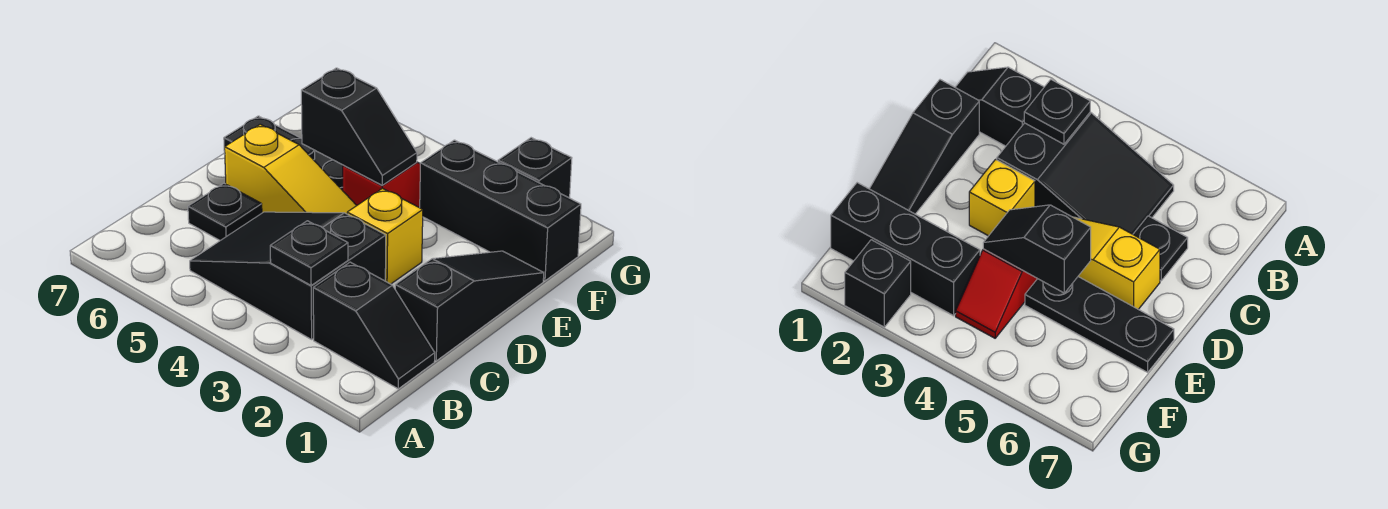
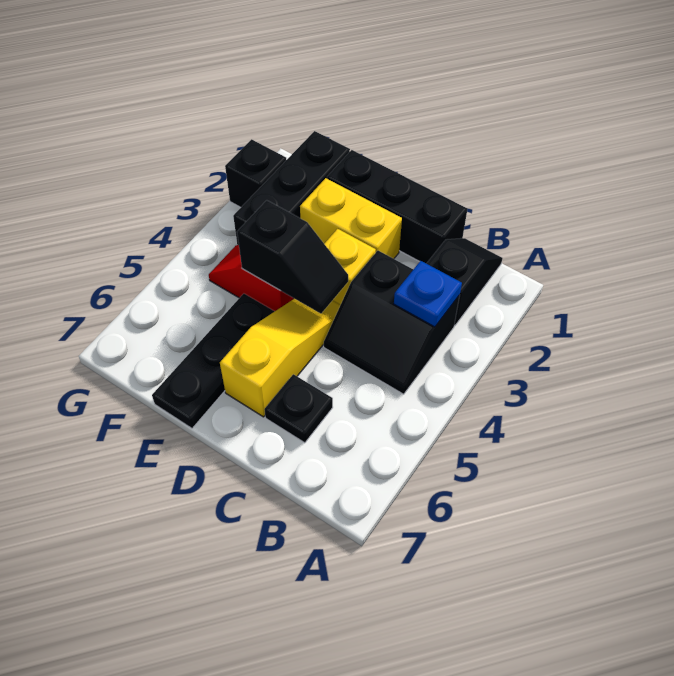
black 2x3 slope [190,212,386,339] -> black 2x2 slope [324,251,460,394]
black 1x1 plate [270,221,348,285] -> blue 1x1 plate [394,261,462,327]
black 1x3 slope [395,251,544,361] -> black 1x3 brick [327,150,467,263]
none -> yellow 1x2 brick [300,178,402,259]
black 1x2 slope [301,68,417,185] -> black 1x2 slope turned to [237,200,348,314]

